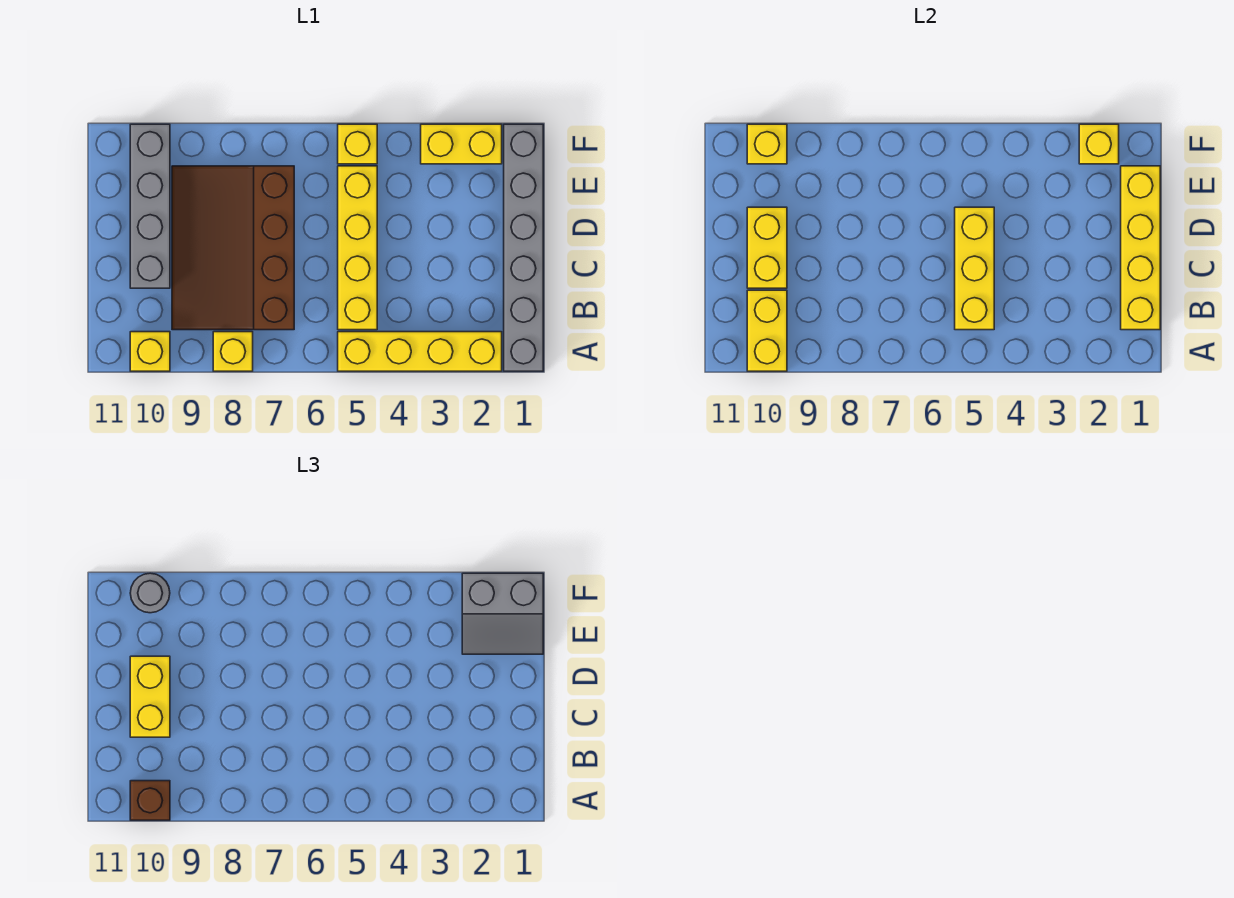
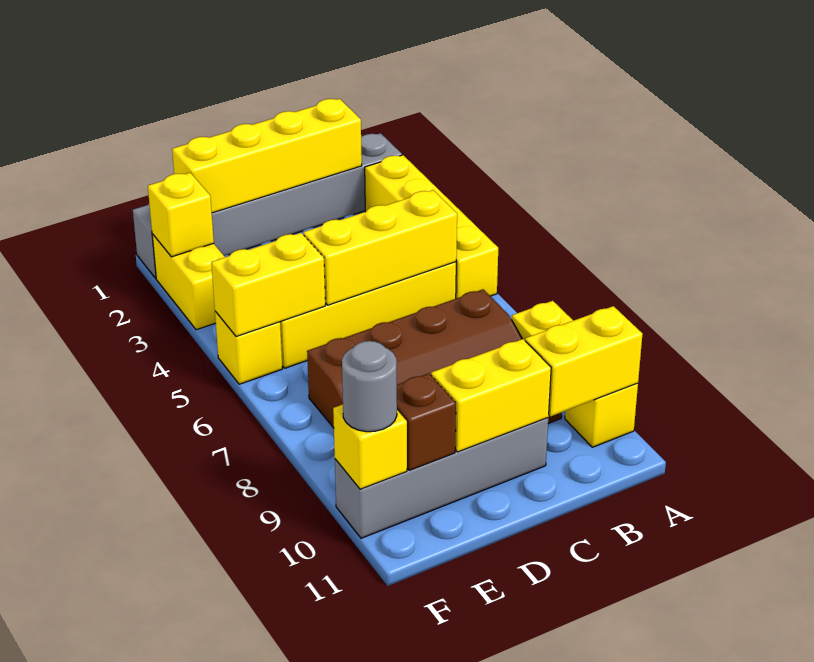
brown 1x1 brick [130,781,170,820] -> brown 1x1 brick moved to [397,373,456,470]
yellow 1x2 brick [130,656,170,737] -> yellow 1x2 brick moved to [211,233,325,337]
grey 2x2 slope [462,573,543,654] -> none

